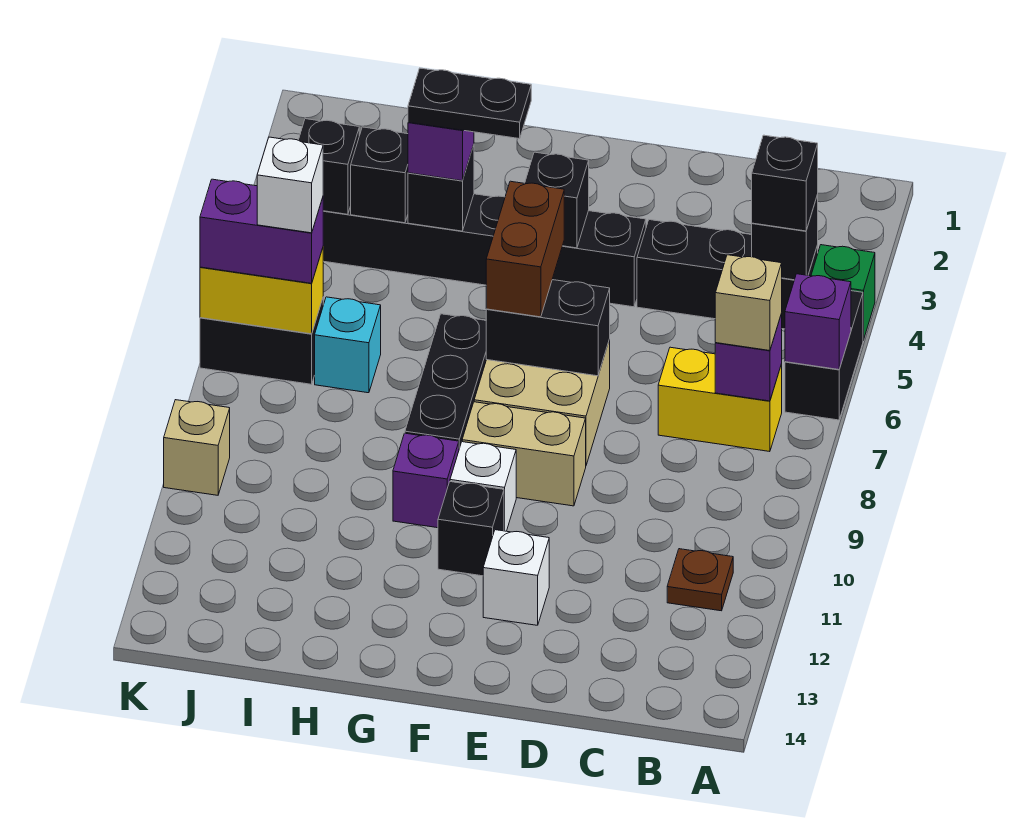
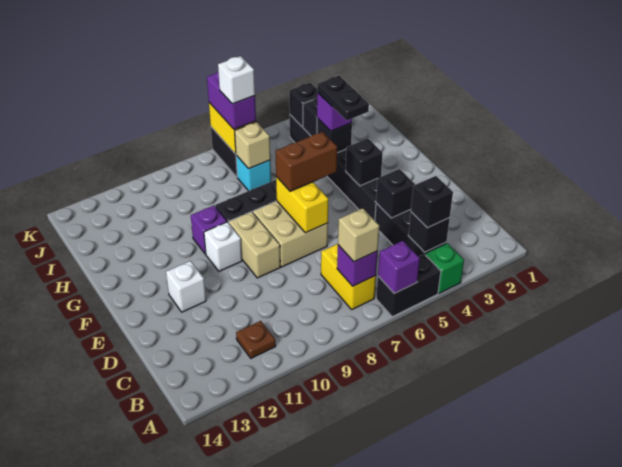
black 1x2 brick [486,280,610,376] -> yellow 1x2 brick [276,177,328,233]
black 1x1 brick [438,482,504,576] -> black 1x1 brick moved to [376,169,415,218]
tan 1x1 brick [164,400,230,495] -> tan 1x1 brick moved to [235,122,270,169]

